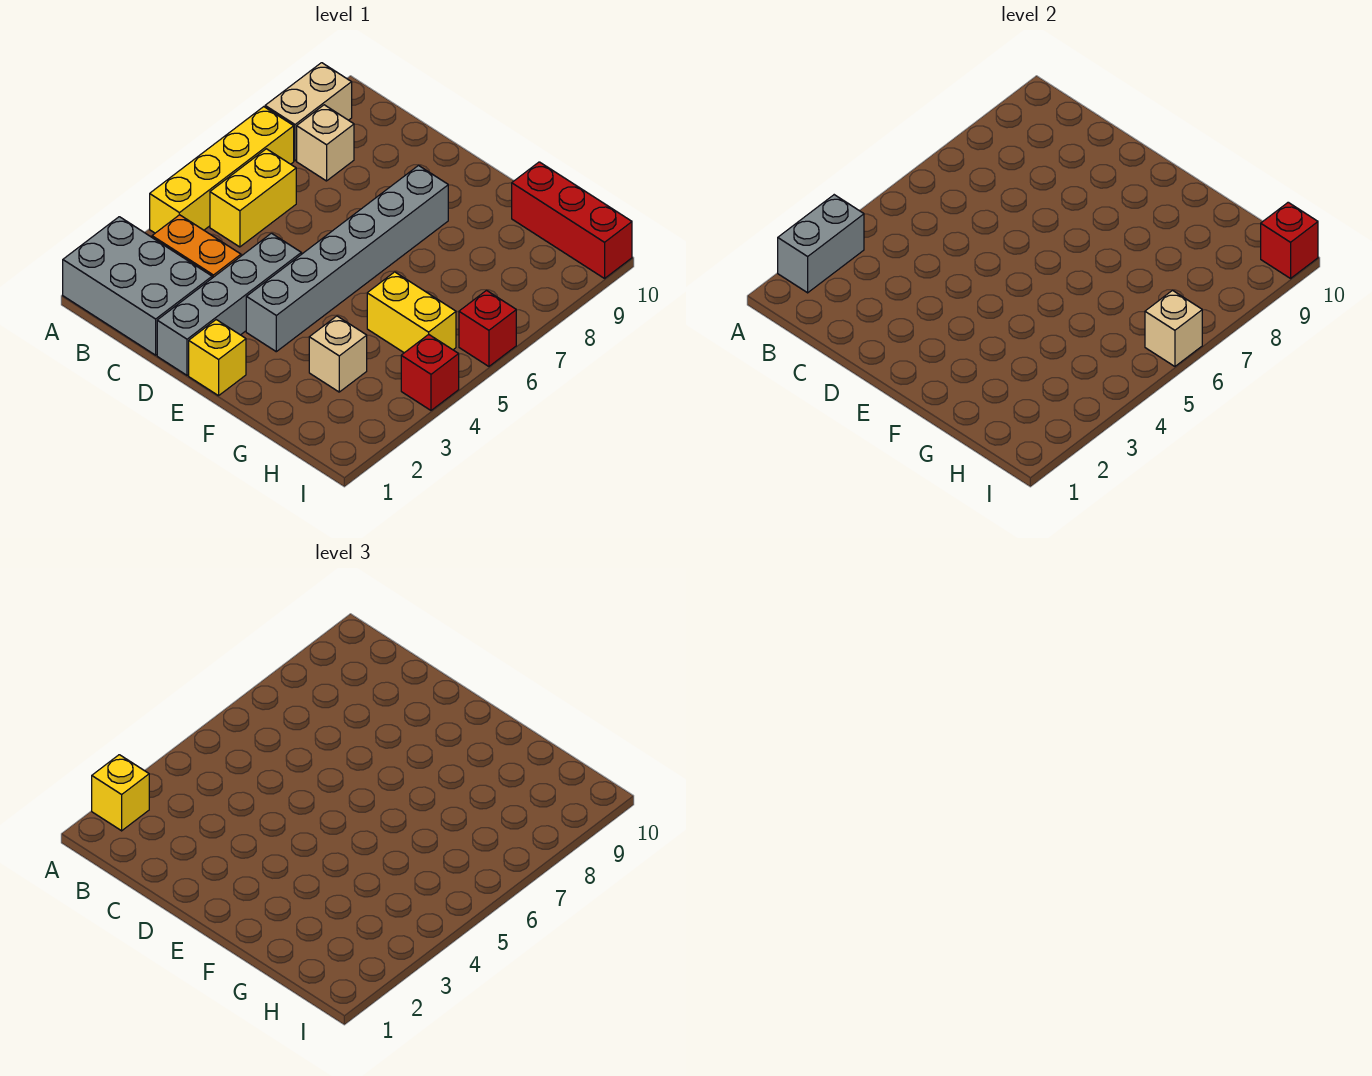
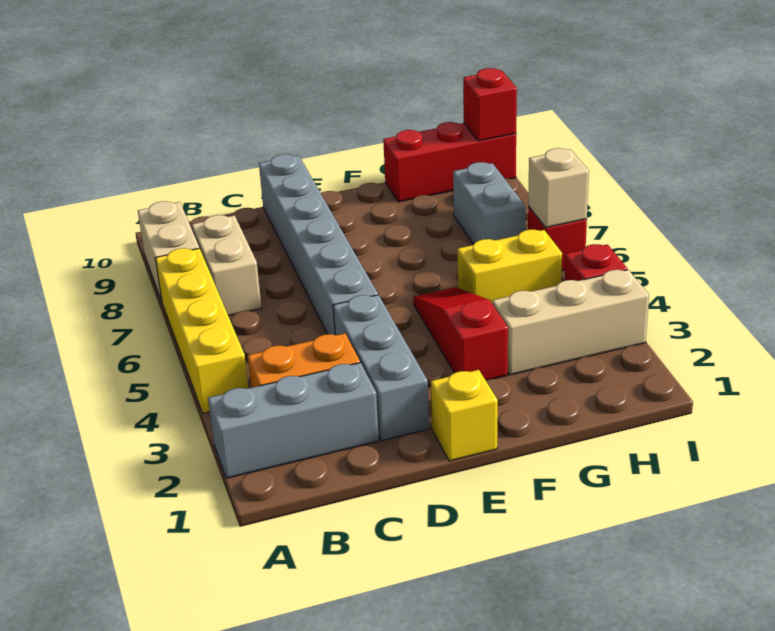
grey 2x3 brick [63,217,212,355] -> grey 1x3 brick [208,363,379,478]
grey 1x2 brick [778,195,864,293] -> grey 1x2 brick moved to [453,162,525,244]
yellow 1x1 brick [92,755,149,831] -> none
yellow 1x2 brick [210,149,296,247] -> none
tan 1x1 brick [297,105,354,181] -> tan 1x2 brick [192,215,262,316]
grey 1x4 brick [157,233,301,375] -> grey 1x3 brick [333,295,429,441]
grey 1x6 brick [246,166,448,352] -> grey 1x6 brick moved to [259,154,378,335]
none -> red 1x3 slope [413,287,508,380]
tan 1x1 brick [309,316,367,392] -> tan 1x3 brick [492,270,649,375]

